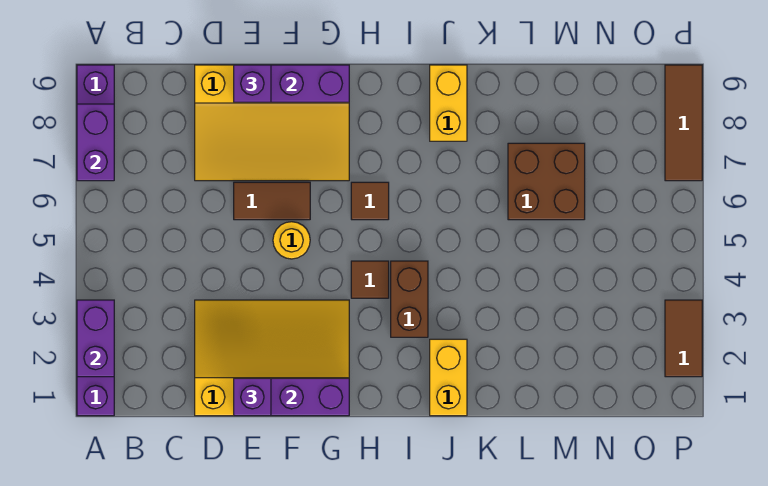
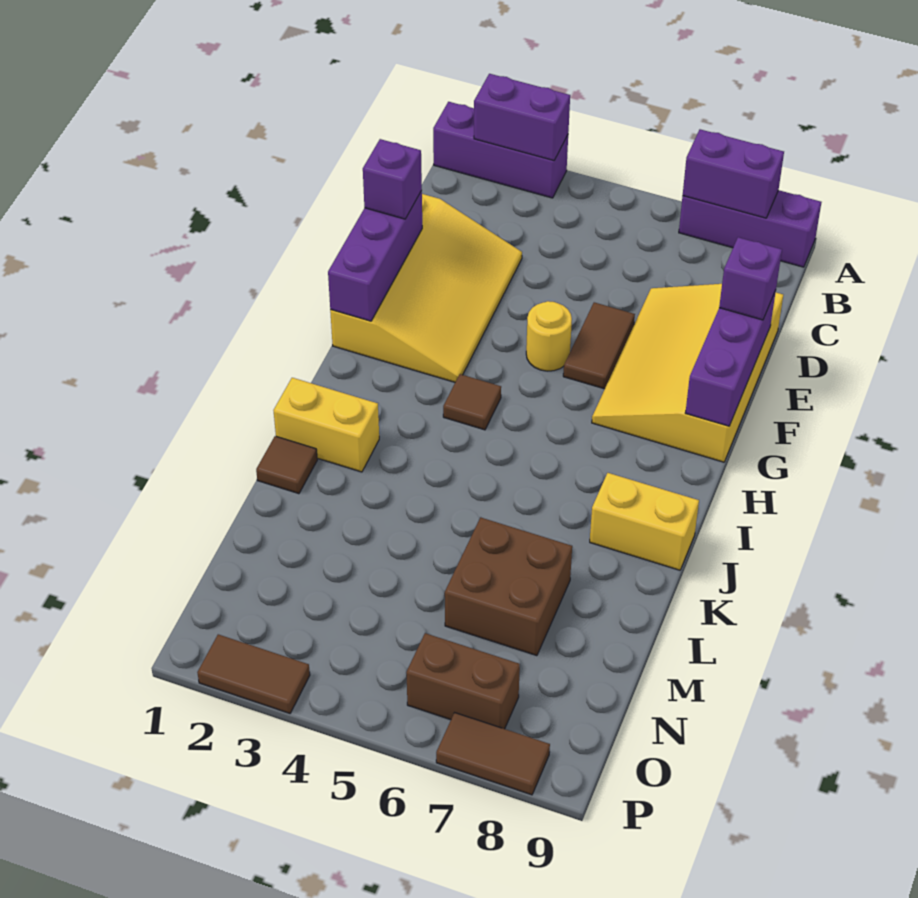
brown 1x1 tile [351,182,389,220] -> brown 1x1 tile moved to [256,436,317,494]
brown 1x2 brick [391,261,428,337] -> brown 1x2 brick moved to [406,633,520,729]
brown 1x3 tile [665,65,702,181] -> brown 1x2 tile [436,713,550,795]

